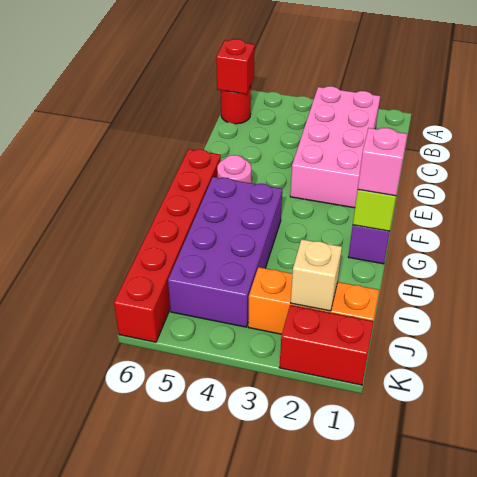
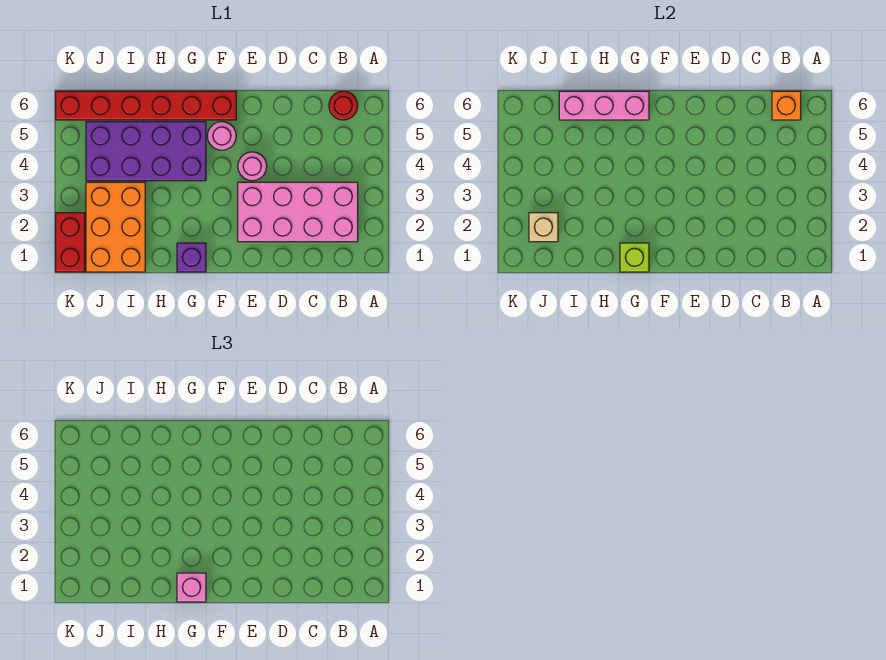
red 1x1 brick [216,39,255,94] -> orange 1x1 brick [772,91,801,120]
none -> pink 1x1 round brick [238,152,267,181]
none -> pink 1x3 brick [559,91,649,120]
orange 1x3 brick [248,267,379,334] -> orange 2x3 brick [86,182,145,272]

